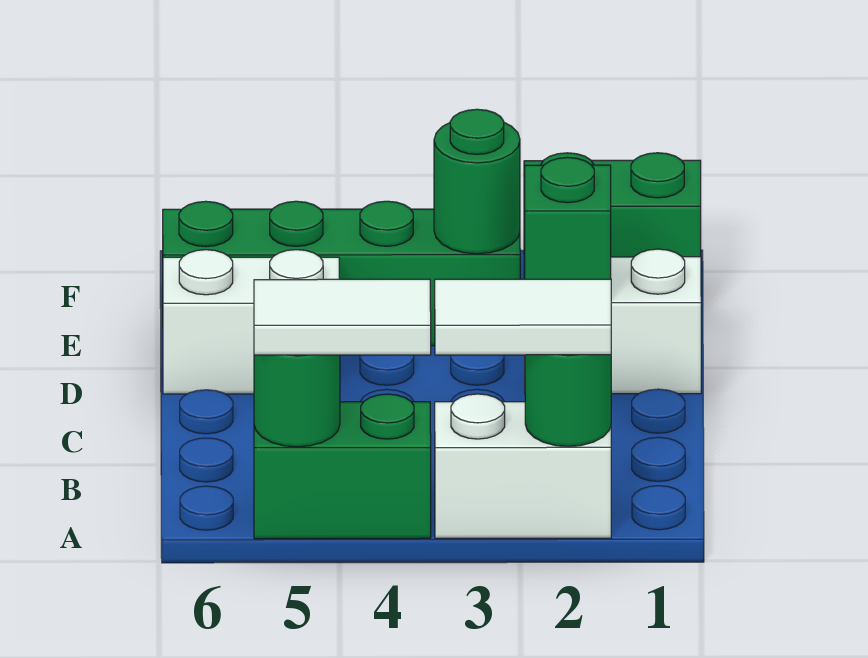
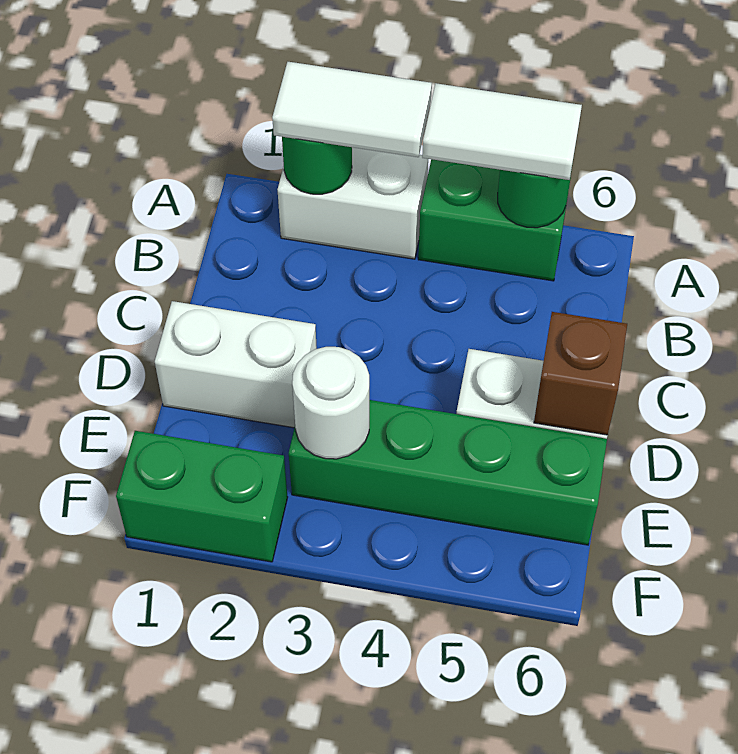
green 1x1 brick [524,157,611,279] -> none
none -> brown 1x1 brick [534,312,627,435]
green 1x1 round brick [434,109,520,254] -> white 1x1 round brick [292,347,369,459]

